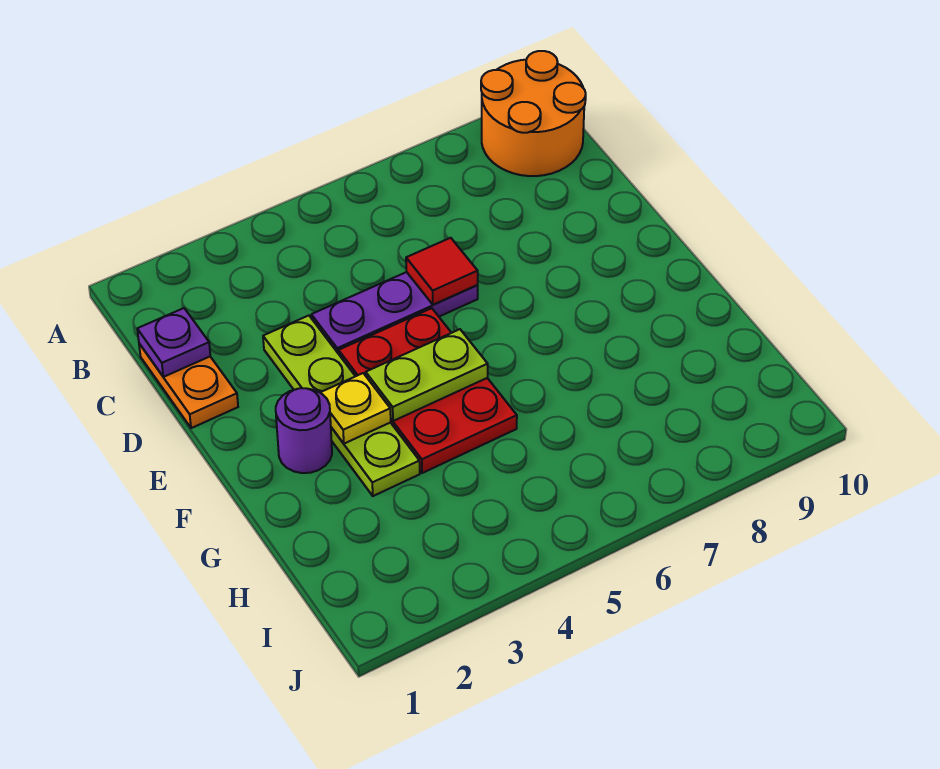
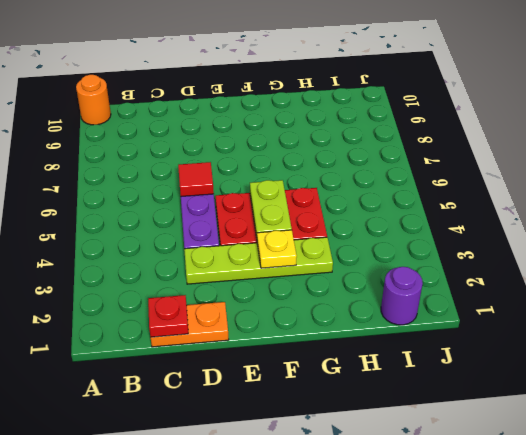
orange 2x2 round brick [481,51,586,176] -> orange 1x1 round brick [76,75,111,125]
purple 1x1 plate [137,308,210,377] -> red 1x1 plate [148,295,188,337]
purple 1x1 round brick [276,388,332,473] -> purple 1x1 round brick moved to [381,267,423,325]

